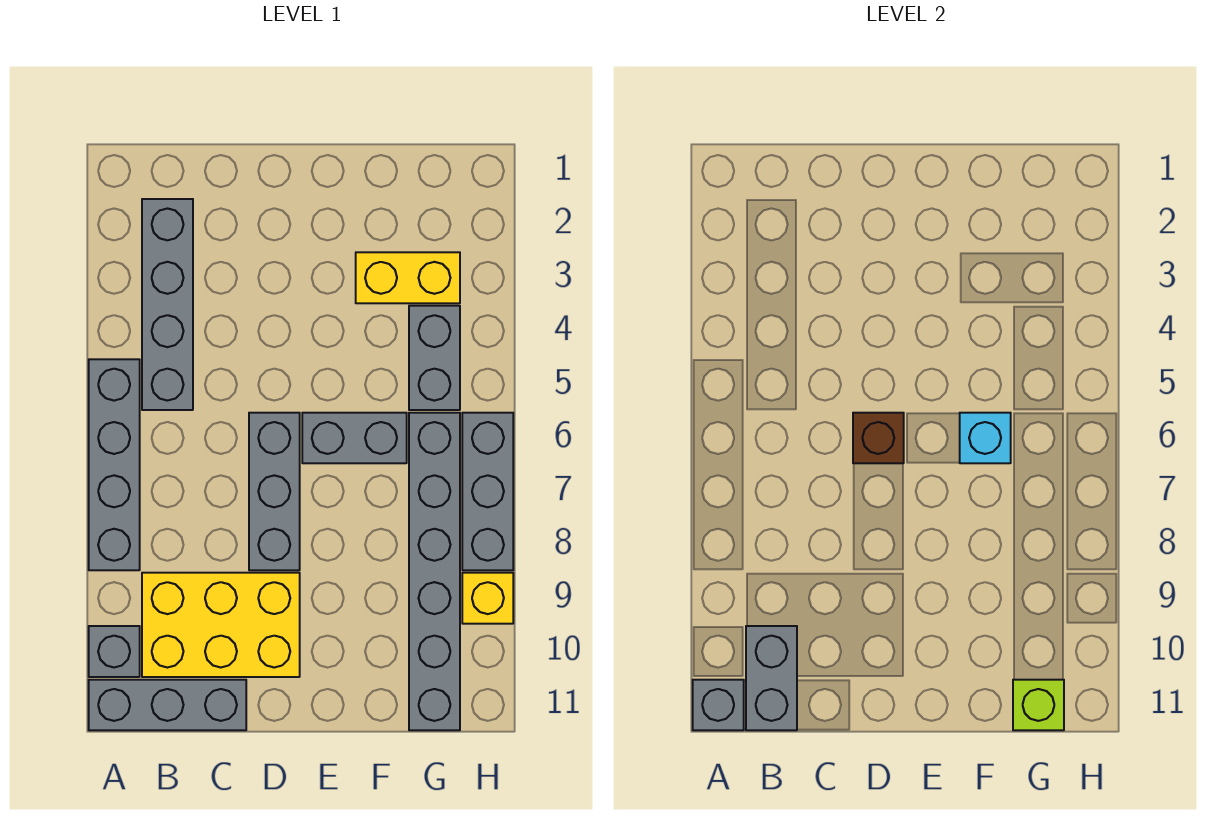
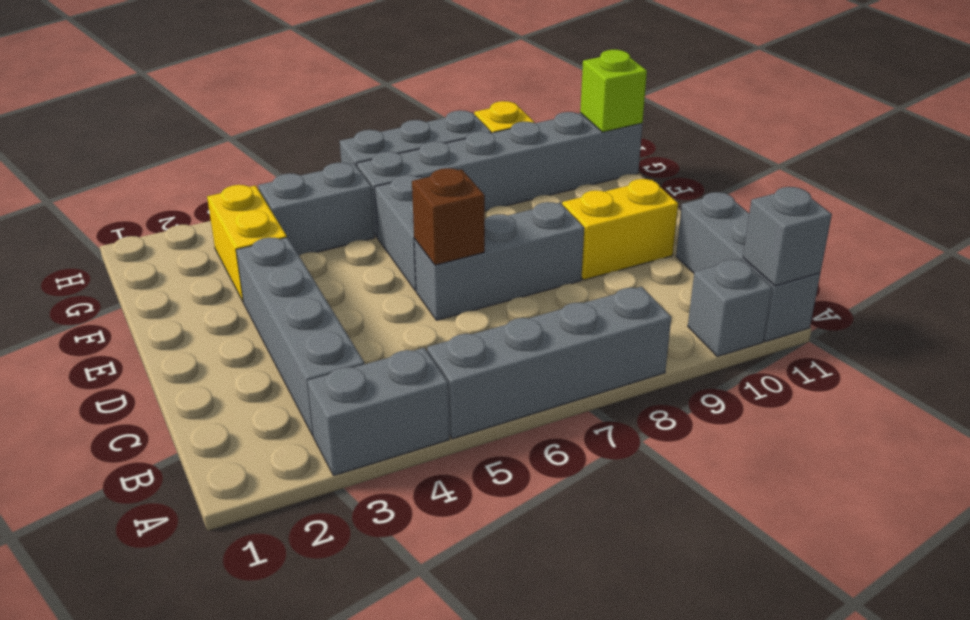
grey 1x4 brick [142,199,193,410] -> grey 1x4 brick turned to [236,237,364,435]
yellow 2x3 brick [142,573,300,677] -> yellow 1x2 brick [562,179,678,280]
grey 1x2 brick [746,626,797,730] -> grey 1x2 brick moved to [307,348,450,476]
cyan 1x1 brick [960,413,1011,463] -> none

